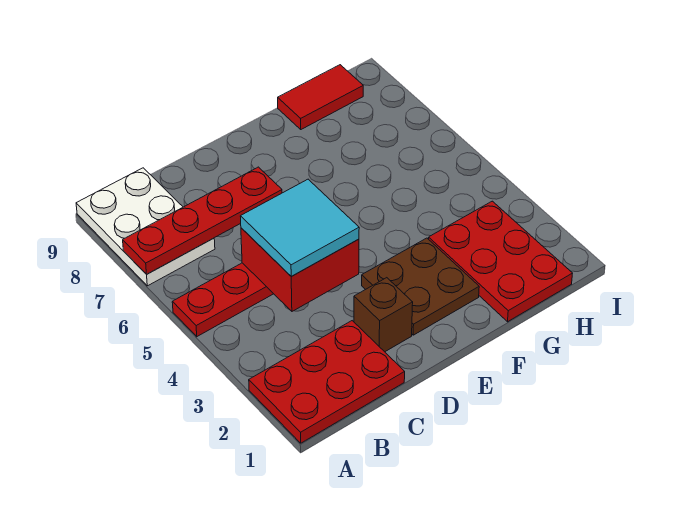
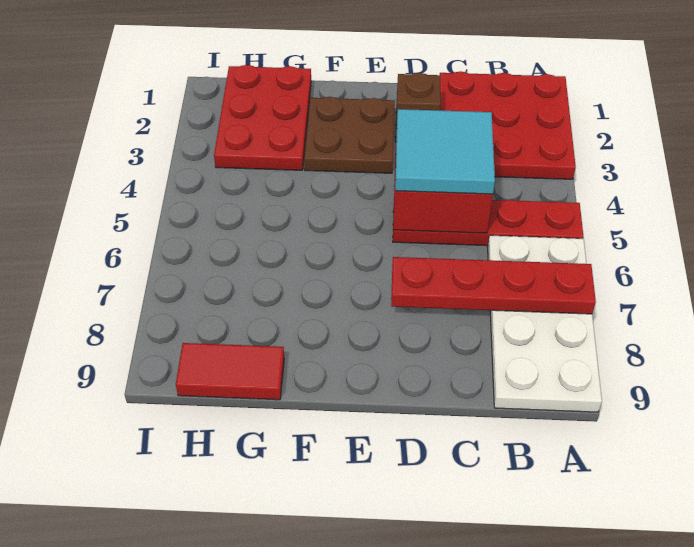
red 2x3 plate [249,321,405,443] -> red 3x3 plate [440,71,576,179]
white 2x3 plate [76,168,215,286] -> white 2x4 plate [488,235,602,412]

